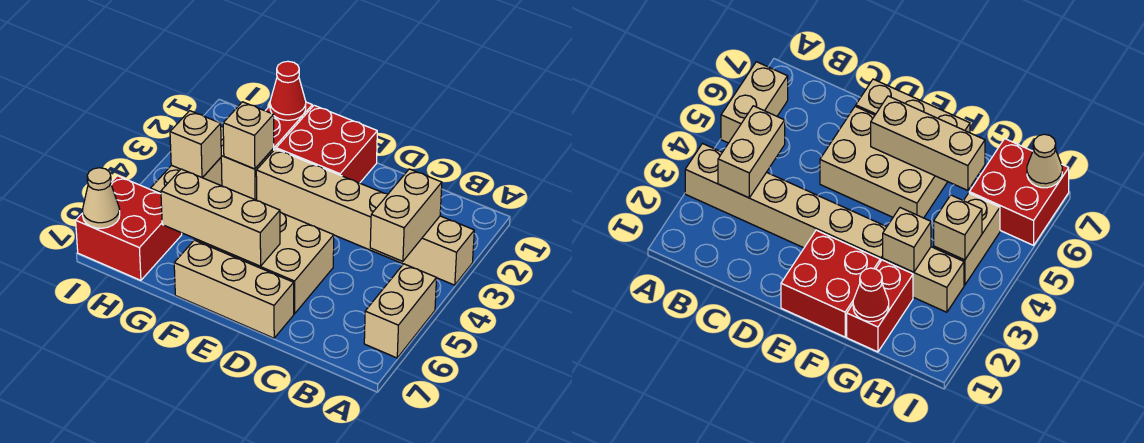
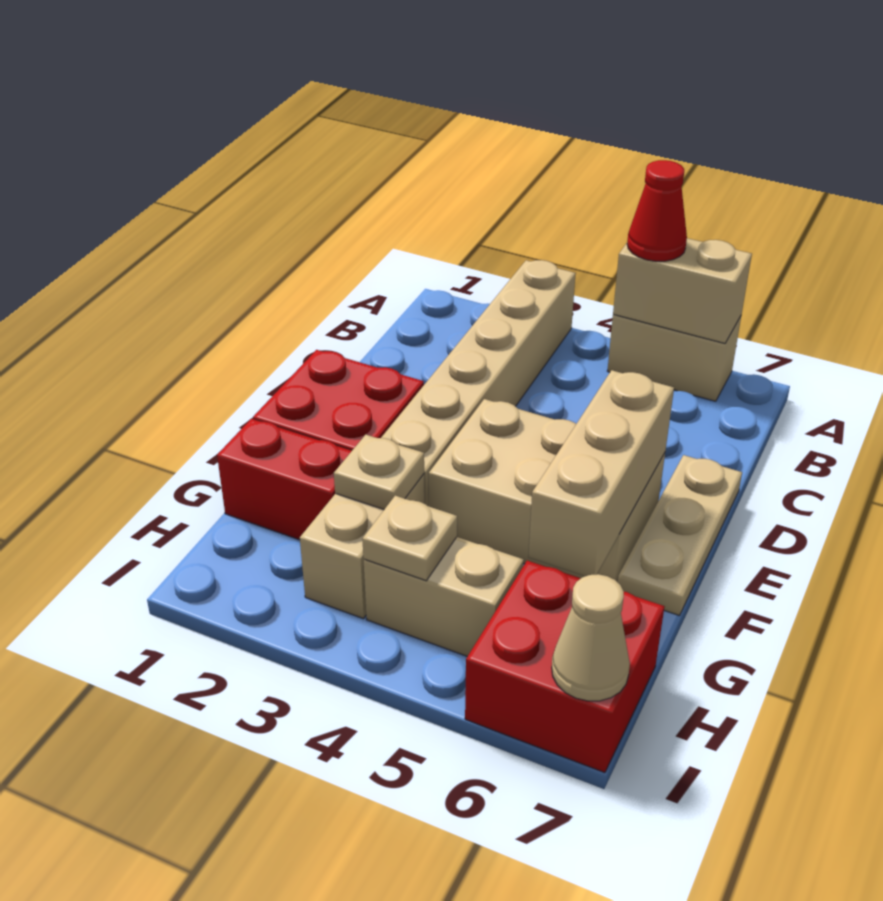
tan 1x2 brick [370,169,442,261] -> tan 1x2 brick moved to [613,238,752,343]
tan 2x3 brick [195,212,334,314] -> tan 2x3 brick turned to [429,399,665,582]
tan 1x3 brick [174,240,294,338] -> tan 1x3 plate [618,455,742,616]
red 1x1 cone [270,61,306,120] -> red 1x1 cone moved to [627,160,687,261]
tan 1x1 brick [223,102,274,169] -> tan 1x1 plate [334,435,424,509]
tan 1x1 brick [170,111,221,178] -> tan 1x1 plate [362,496,457,581]

